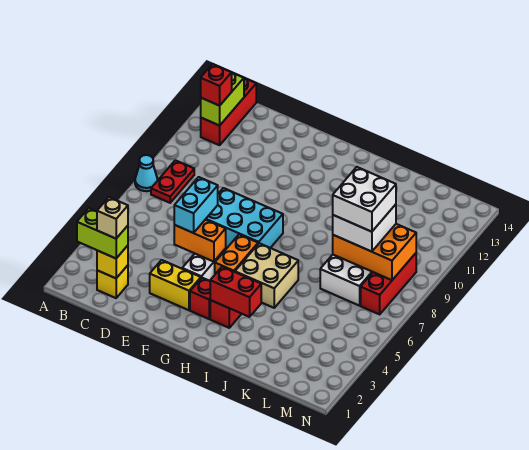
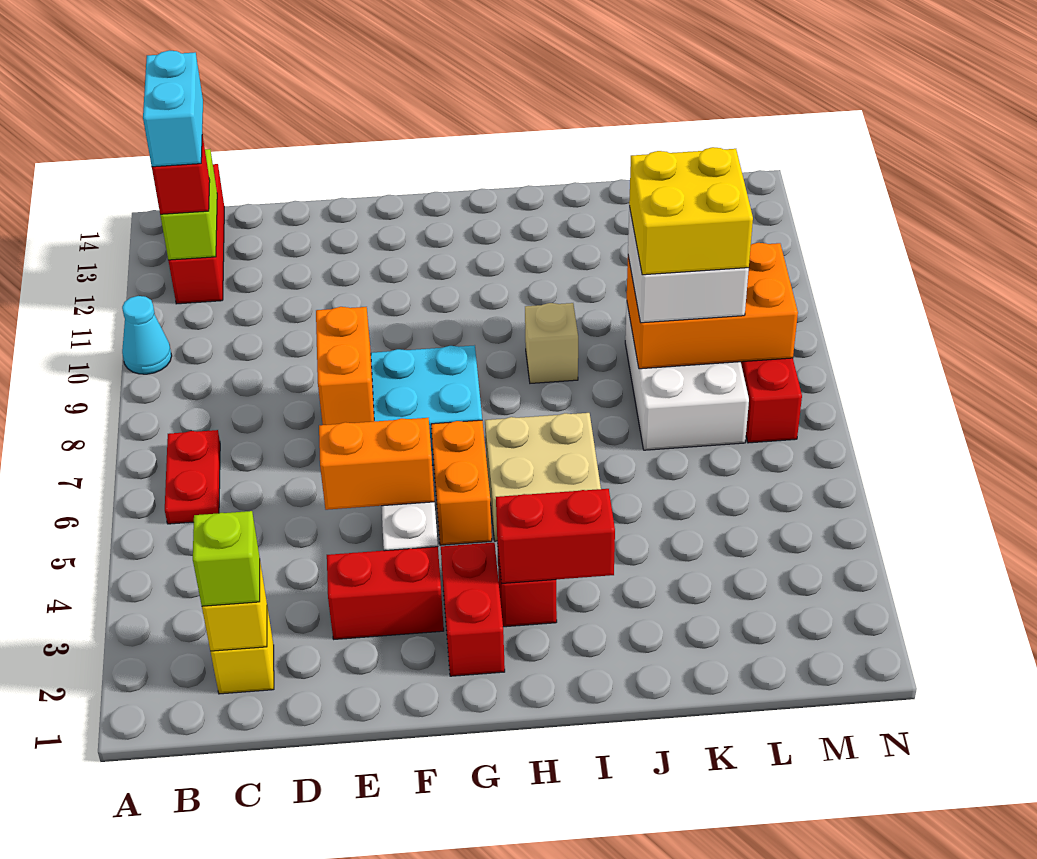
cyan 1x1 cone [135,155,158,191] -> cyan 1x1 cone moved to [122,296,172,374]
lime 1x2 brick [77,208,128,258] -> lime 1x1 brick [193,511,260,606]
red 1x2 plate [151,160,194,203] -> red 1x2 plate moved to [165,430,220,524]
tan 1x1 brick [97,197,128,239] -> tan 1x1 brick moved to [525,303,578,383]
yellow 1x2 brick [150,260,201,310] -> red 1x2 brick [327,547,444,639]
cyan 1x2 brick [174,177,218,233] -> cyan 1x2 brick moved to [143,50,203,167]
none -> orange 1x2 brick [316,307,374,425]
red 1x1 brick [190,278,210,319] -> red 1x2 brick [441,543,505,676]
white 2x2 brick [333,167,396,232] -> yellow 2x2 brick [629,147,753,275]

